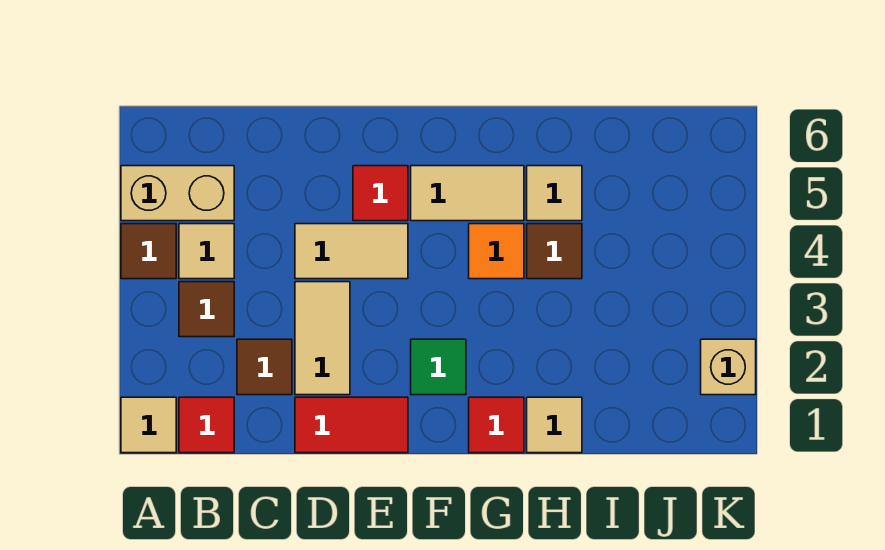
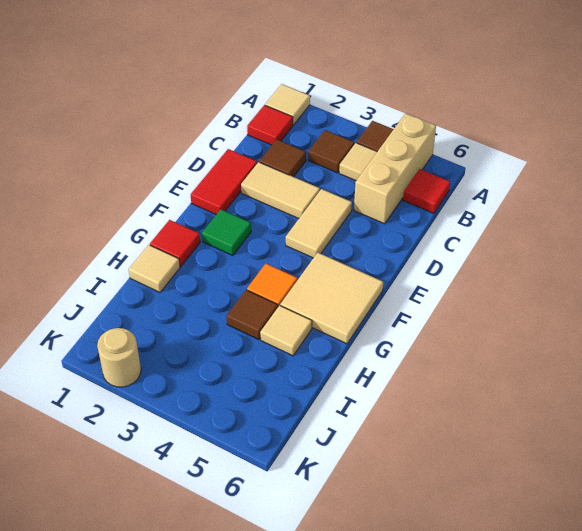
tan 1x2 brick [121,166,234,221] -> tan 1x3 brick [354,113,436,224]
red 1x1 tile [353,166,408,221] -> red 1x1 tile moved to [403,169,450,213]
tan 1x2 tile [411,166,524,221] -> tan 2x2 tile [280,253,383,344]
tan 1x1 brick [701,339,756,395] -> tan 1x1 round brick [97,328,141,387]

